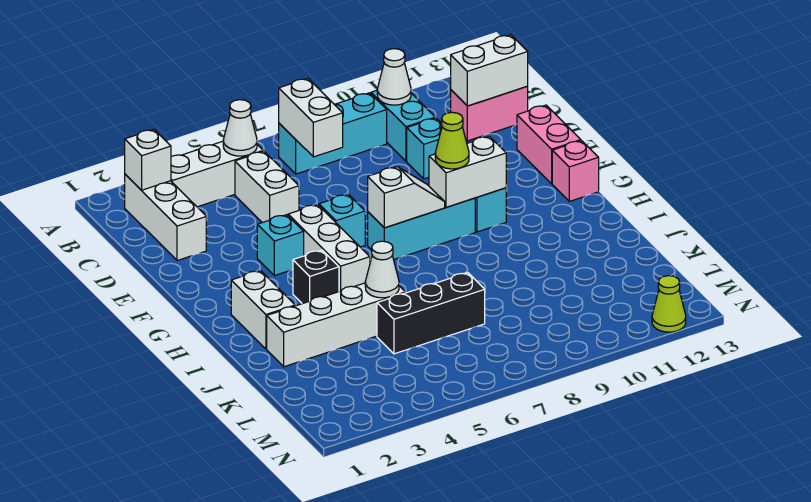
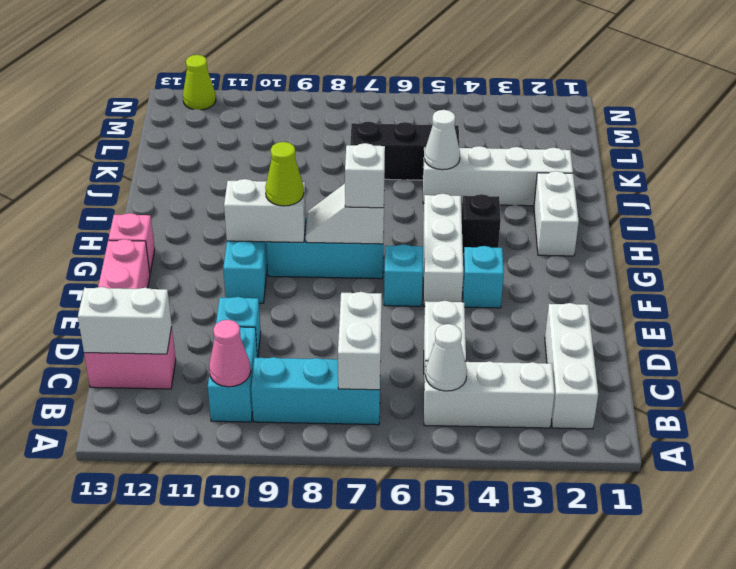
white 1x1 brick [125,129,171,190] -> white 1x1 brick moved to [345,143,385,208]
white 1x1 cone [377,49,411,105] -> pink 1x1 cone [209,320,251,387]

